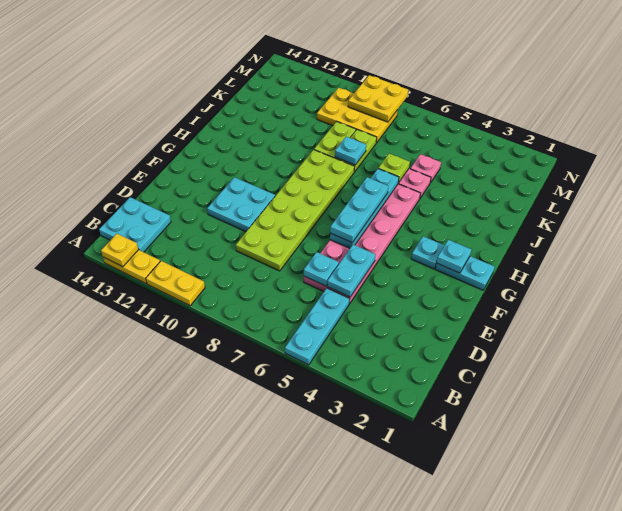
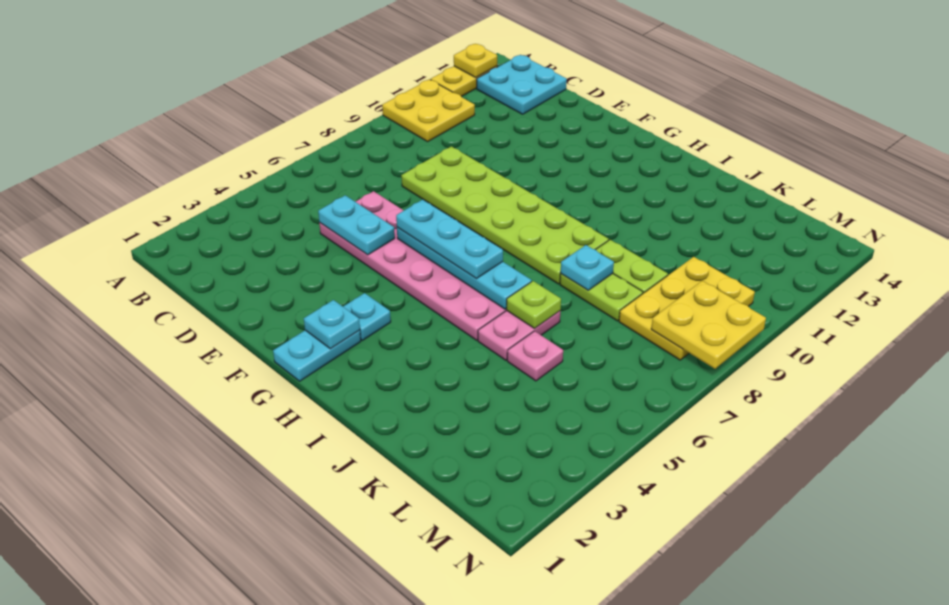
cyan 1x3 plate [285,288,350,365] -> none
yellow 1x2 plate [146,261,205,306] -> yellow 2x2 plate [382,79,475,142]
cyan 1x1 plate [304,252,339,286] -> none
cyan 2x2 plate [207,177,275,232] -> none

